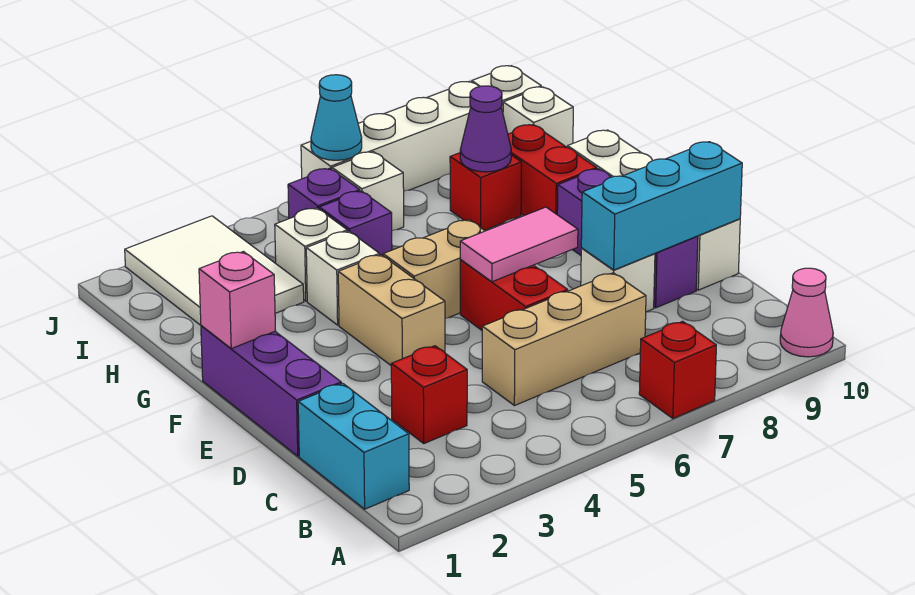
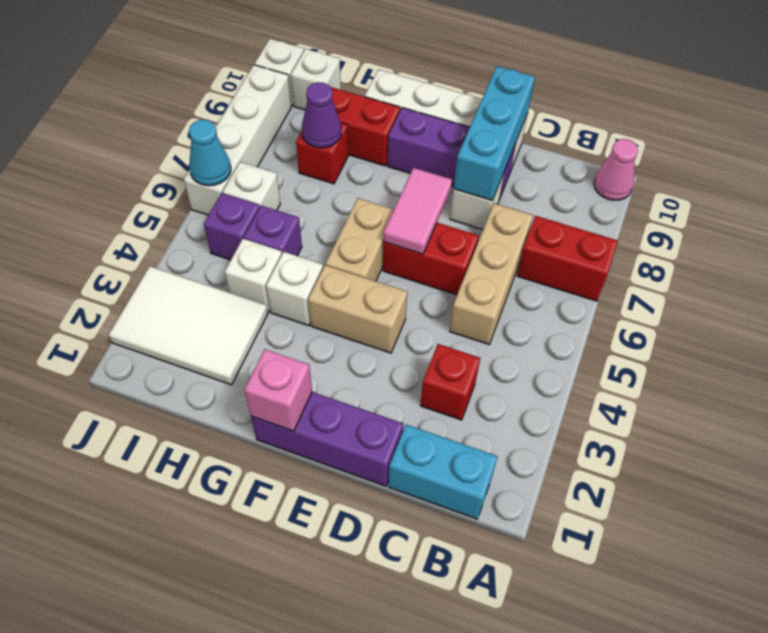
red 1x1 brick [639,321,716,418] -> red 1x2 brick [517,216,618,301]

